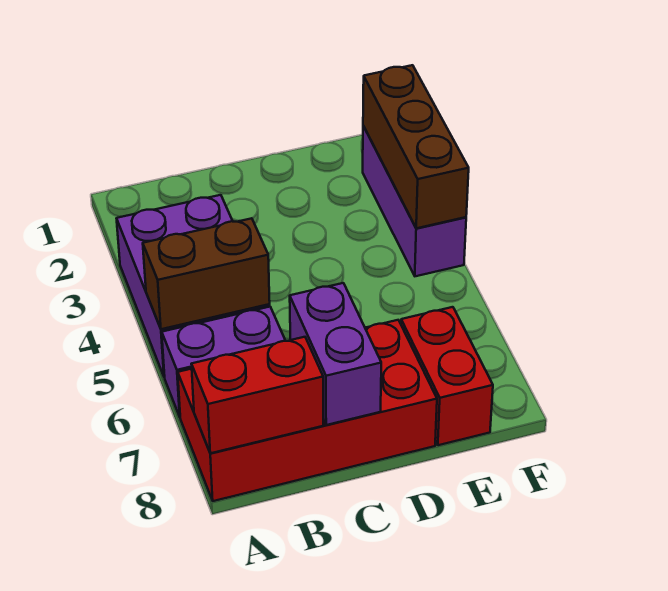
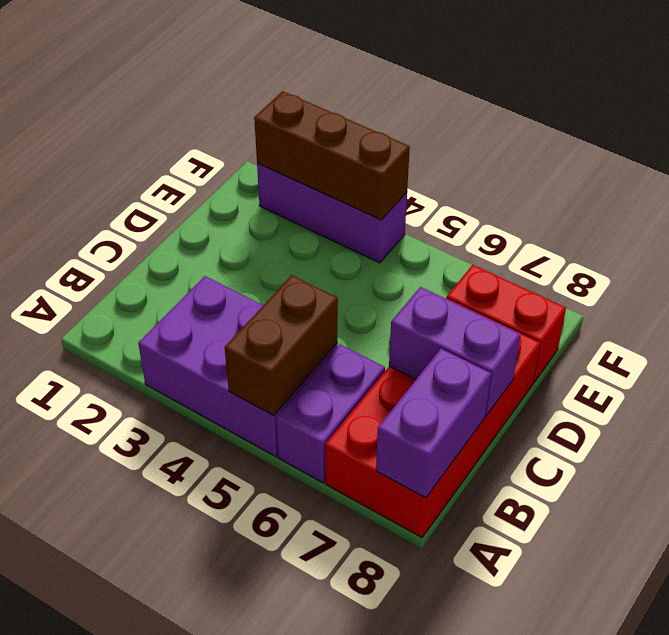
red 1x2 brick [191,337,323,453] -> purple 1x2 brick [376,349,491,498]

